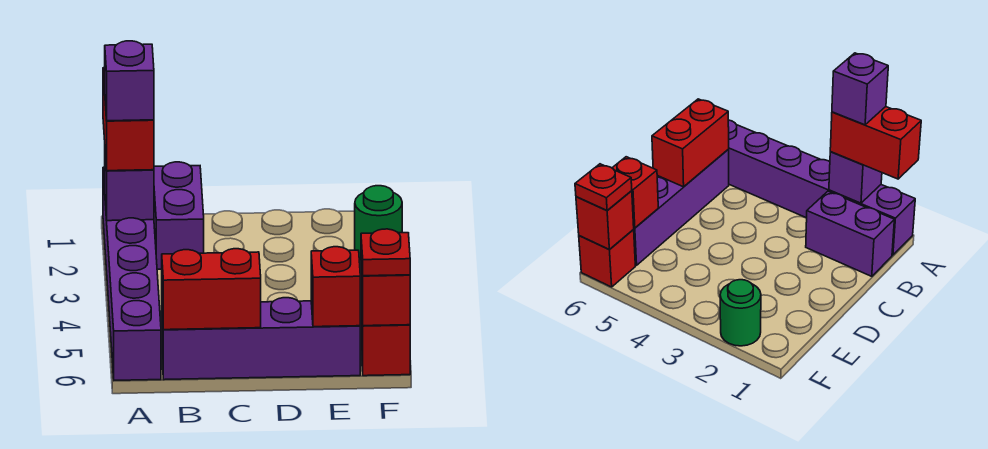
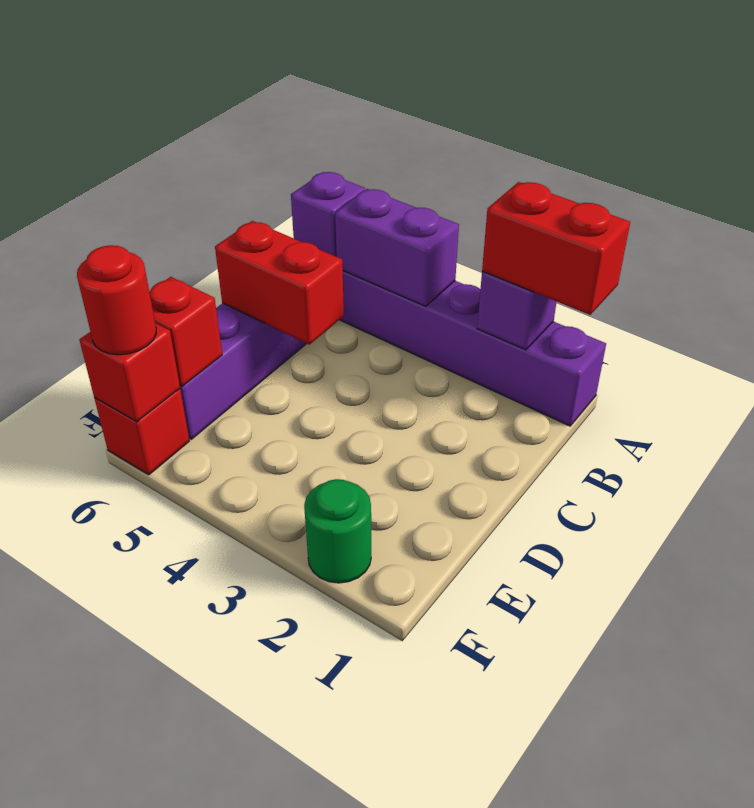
purple 1x1 brick [105,41,154,121] -> purple 1x1 brick moved to [291,172,365,257]
purple 1x2 brick [154,162,204,269] -> purple 1x2 brick moved to [335,189,459,306]
red 1x2 brick [162,249,261,330] -> red 1x2 brick turned to [215,221,344,345]
red 1x1 plate [361,229,410,276] -> red 1x1 round brick [77,245,156,355]

